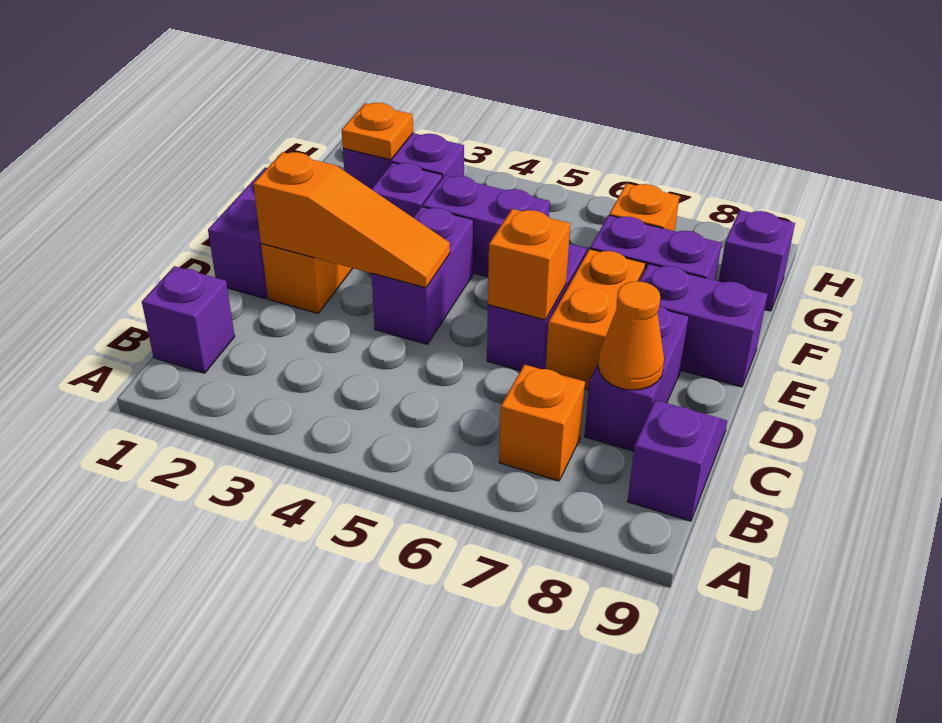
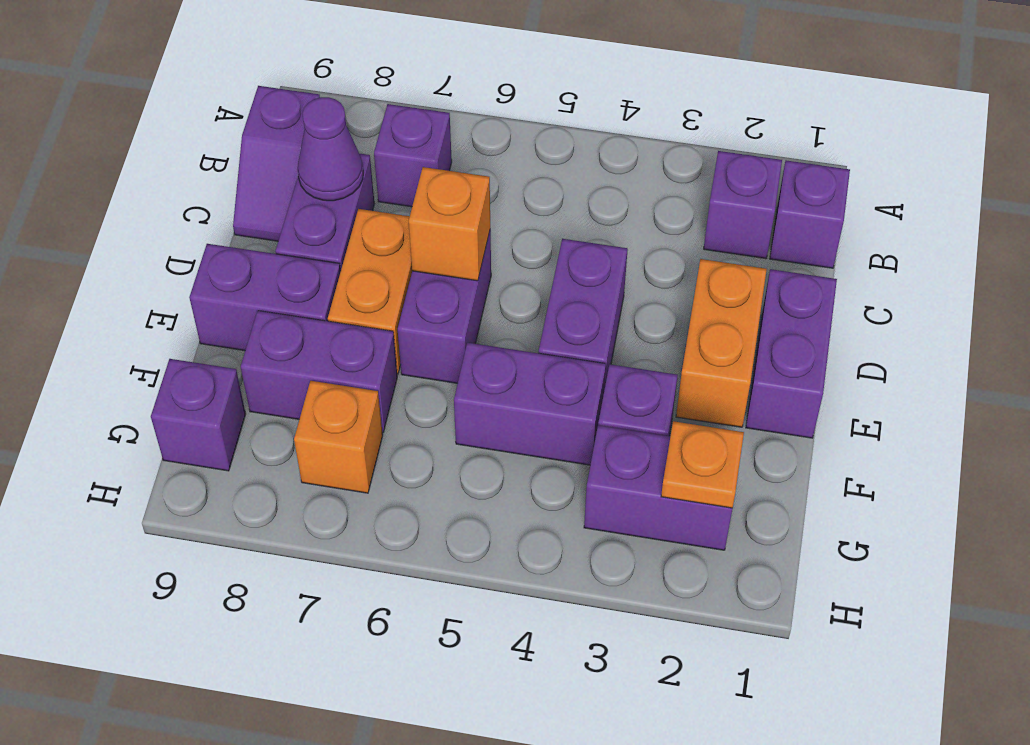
none -> purple 1x1 brick [704,151,782,259]
orange 1x1 brick [499,365,585,481] -> purple 1x1 brick [374,104,452,207]
orange 1x1 cone [598,281,664,390] -> purple 1x1 cone [298,97,363,201]
orange 1x3 slope [253,152,450,288] -> none

